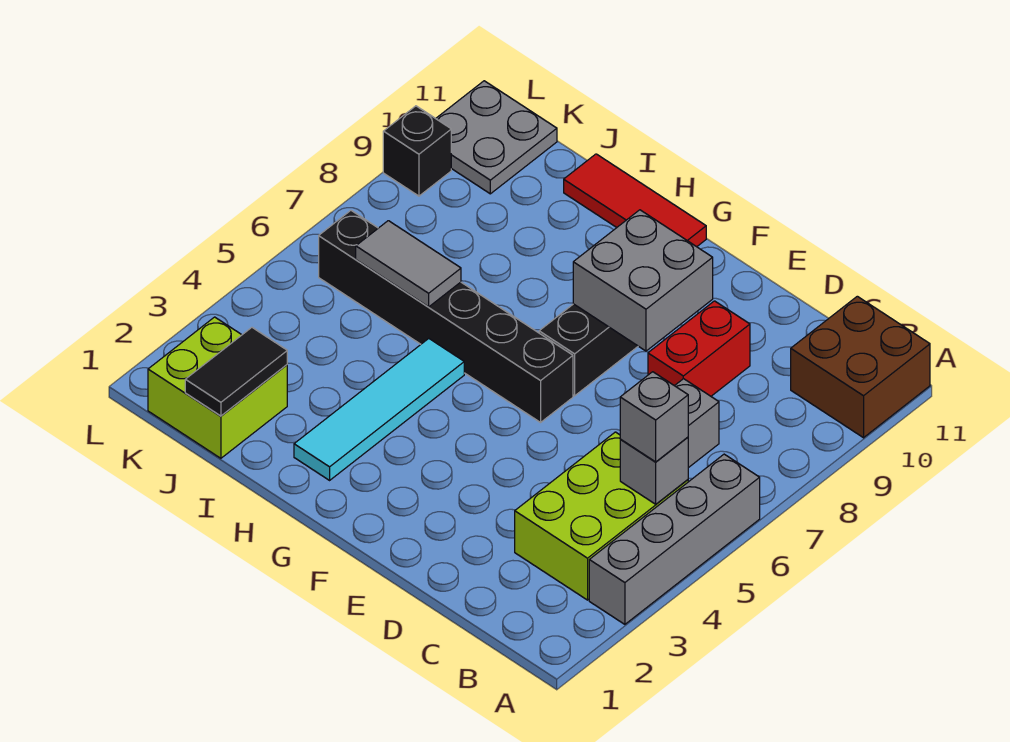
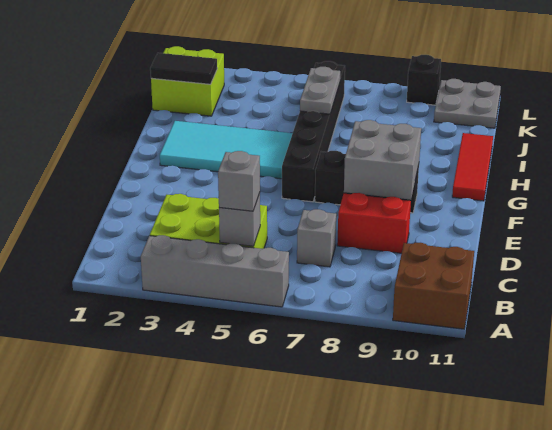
cyan 1x4 tile [294,339,464,480] -> cyan 2x4 tile [160,121,293,179]
grey 1x2 tile [356,221,461,307] -> grey 1x2 plate [300,67,340,114]

